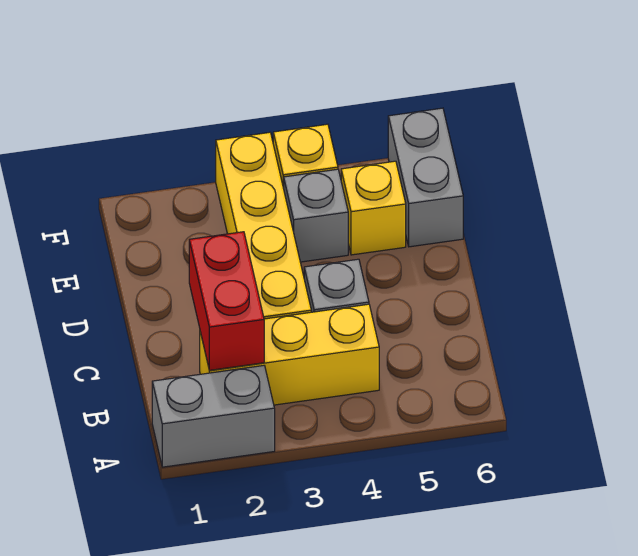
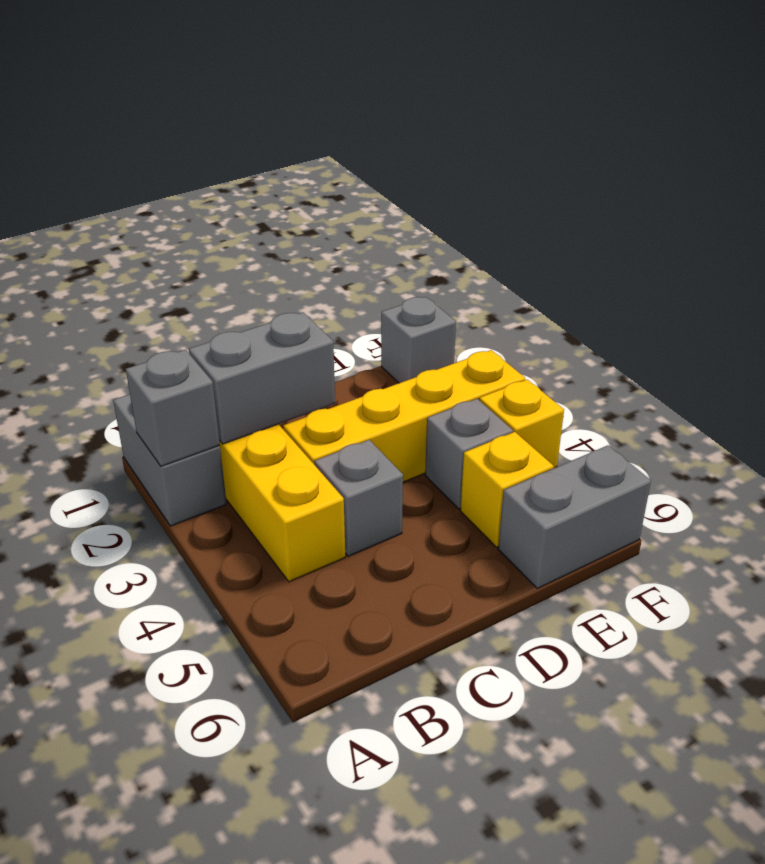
none -> grey 1x1 brick [126,350,220,466]
red 1x2 brick [189,232,264,370] -> grey 1x2 brick [189,312,335,444]
none -> grey 1x1 brick [381,297,456,383]

